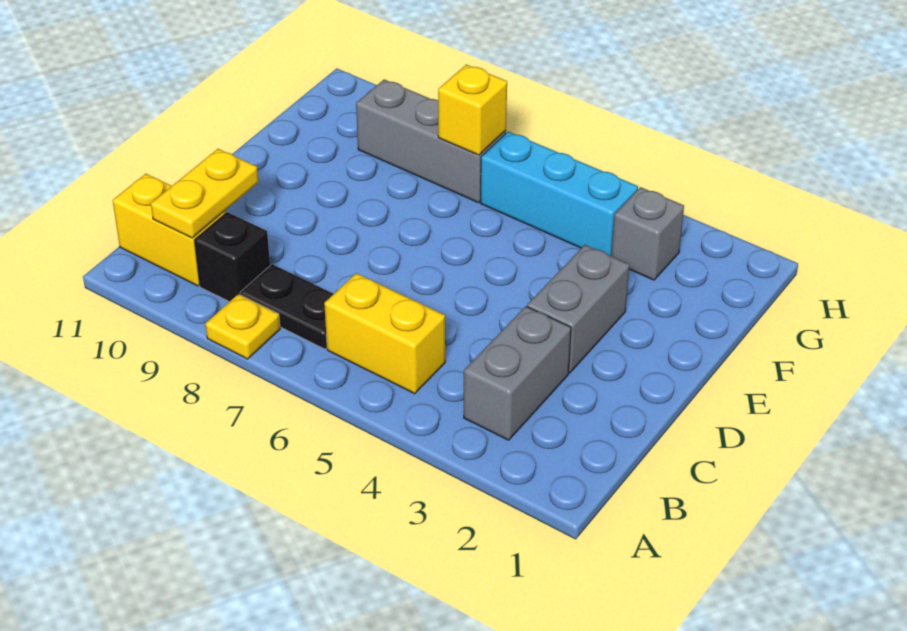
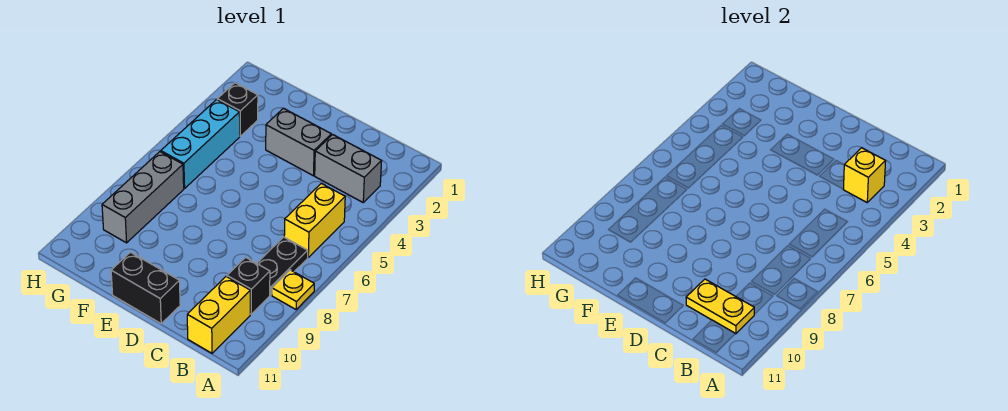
none -> black 1x2 brick [111,252,180,323]
grey 1x1 brick [611,187,684,280] -> black 1x1 brick [217,83,258,136]
yellow 1x1 brick [438,65,507,155] -> yellow 1x1 brick moved to [843,148,886,202]

